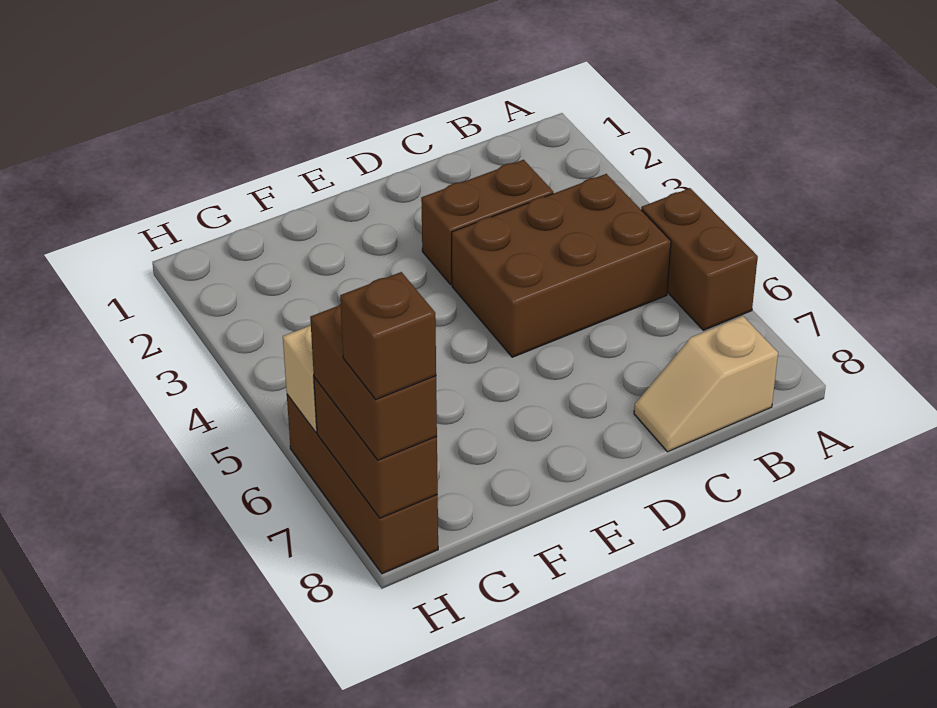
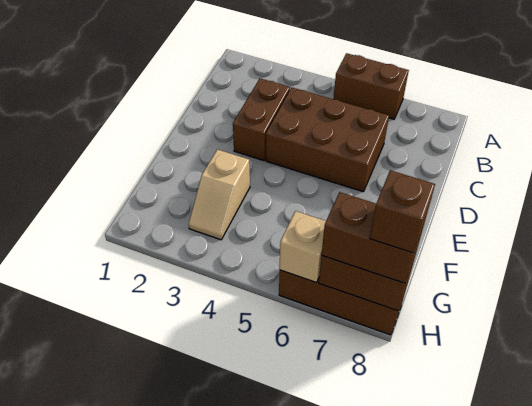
brown 2x3 brick [452,174,671,357] -> brown 2x3 brick turned to [266,88,389,192]
tan 1x2 slope [634,316,778,452] -> tan 1x2 slope moved to [189,149,250,240]

